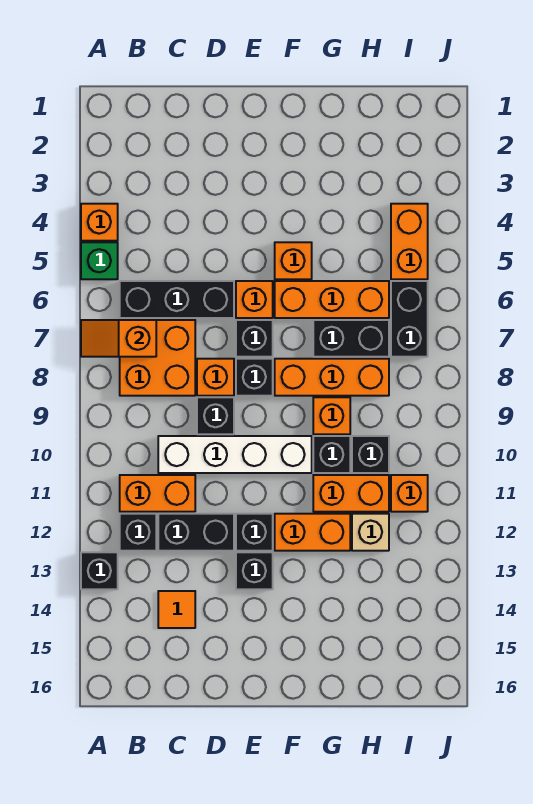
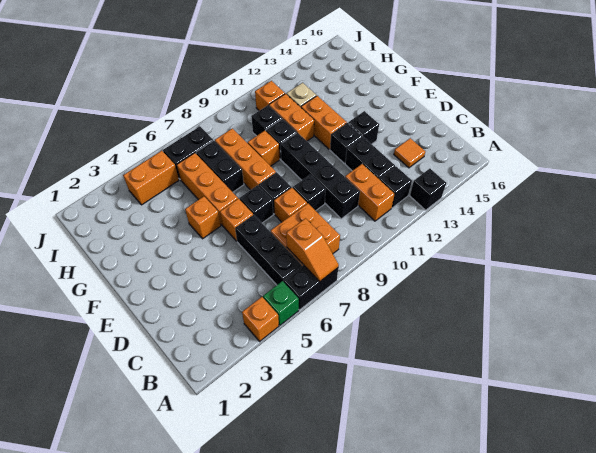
none -> black 1x2 brick [283,265,338,310]
white 1x4 brick [158,436,312,473] -> black 1x4 brick [281,133,360,219]

